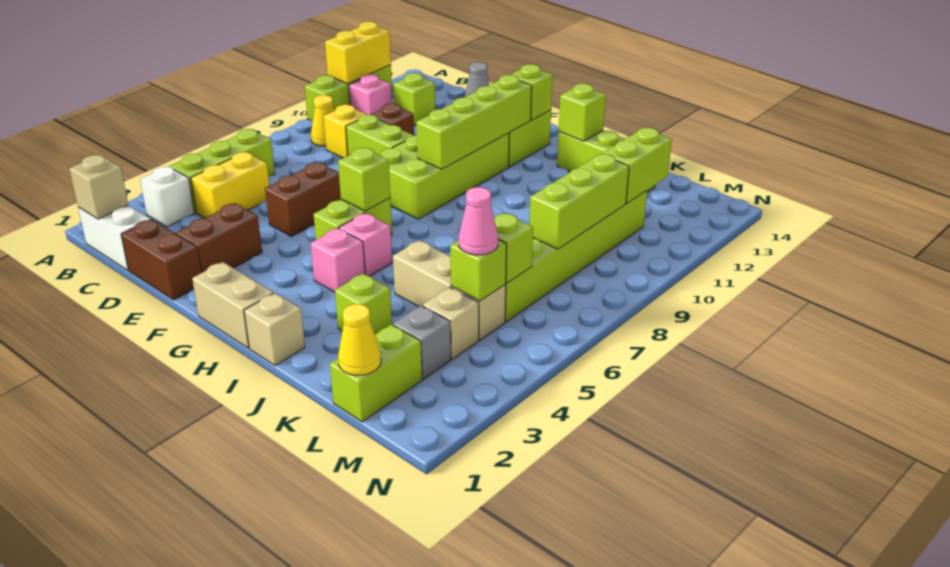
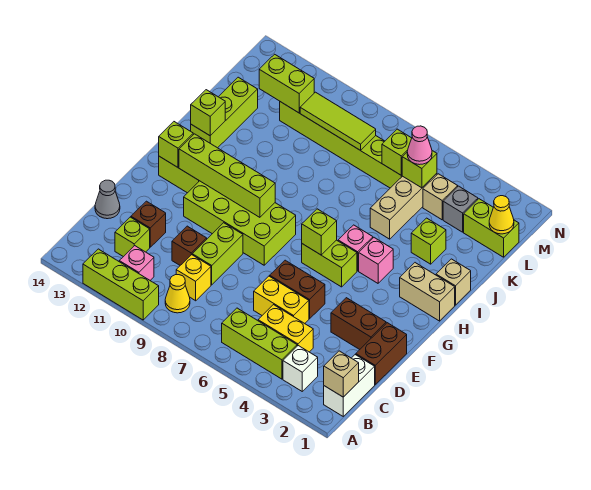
yellow 1x2 brick [325,22,391,84] -> yellow 1x2 brick moved to [254,276,309,323]
none -> brown 1x1 brick [131,201,166,247]
tan 1x2 brick [192,262,274,348] -> tan 1x2 brick turned to [400,263,455,321]
lime 1x3 brick [530,154,629,249] -> lime 1x3 tile [300,92,376,150]

